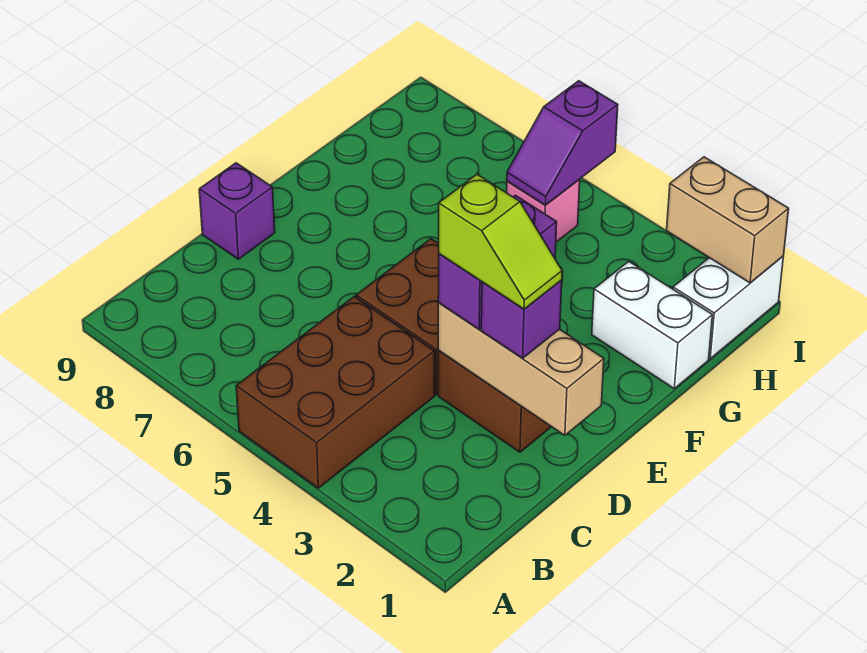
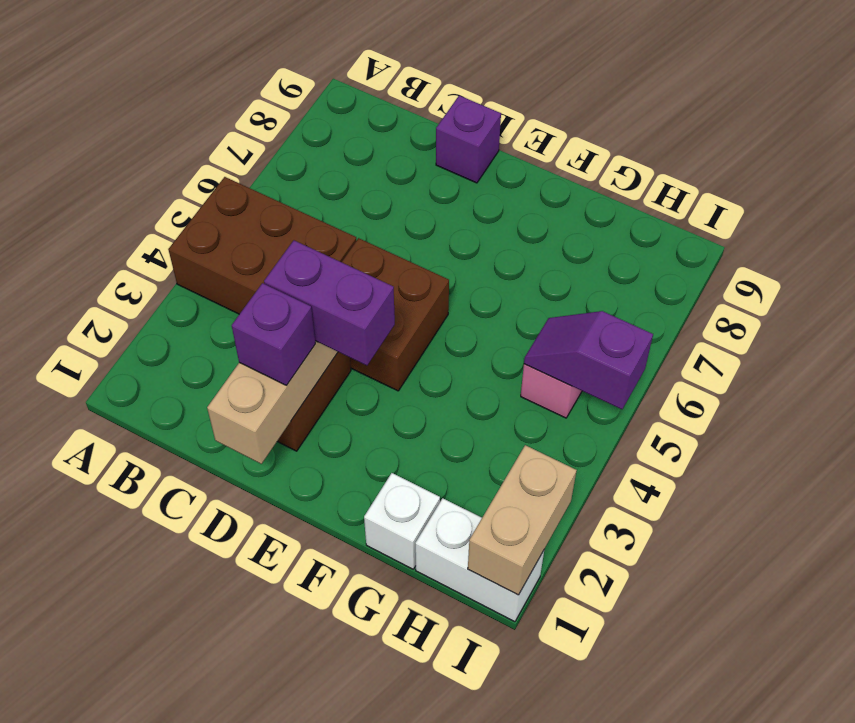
lime 1x2 slope [439,174,562,309] -> none
white 1x2 brick [592,262,712,389] -> white 1x1 brick [364,473,440,569]

